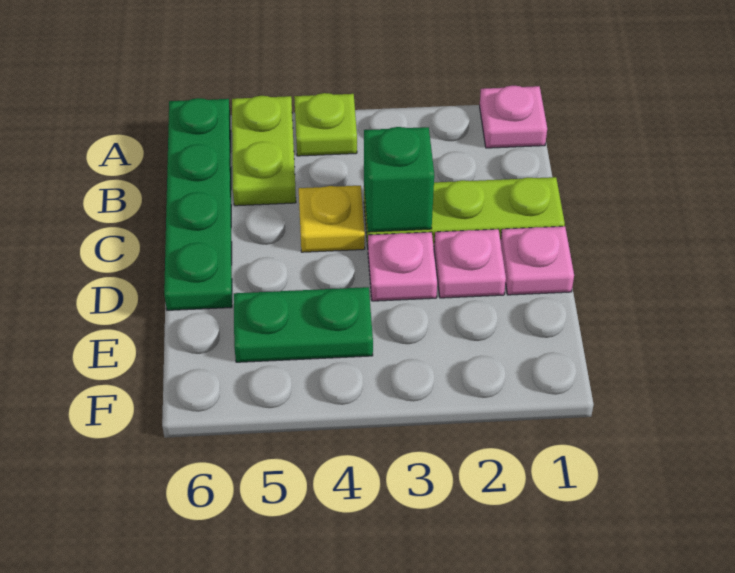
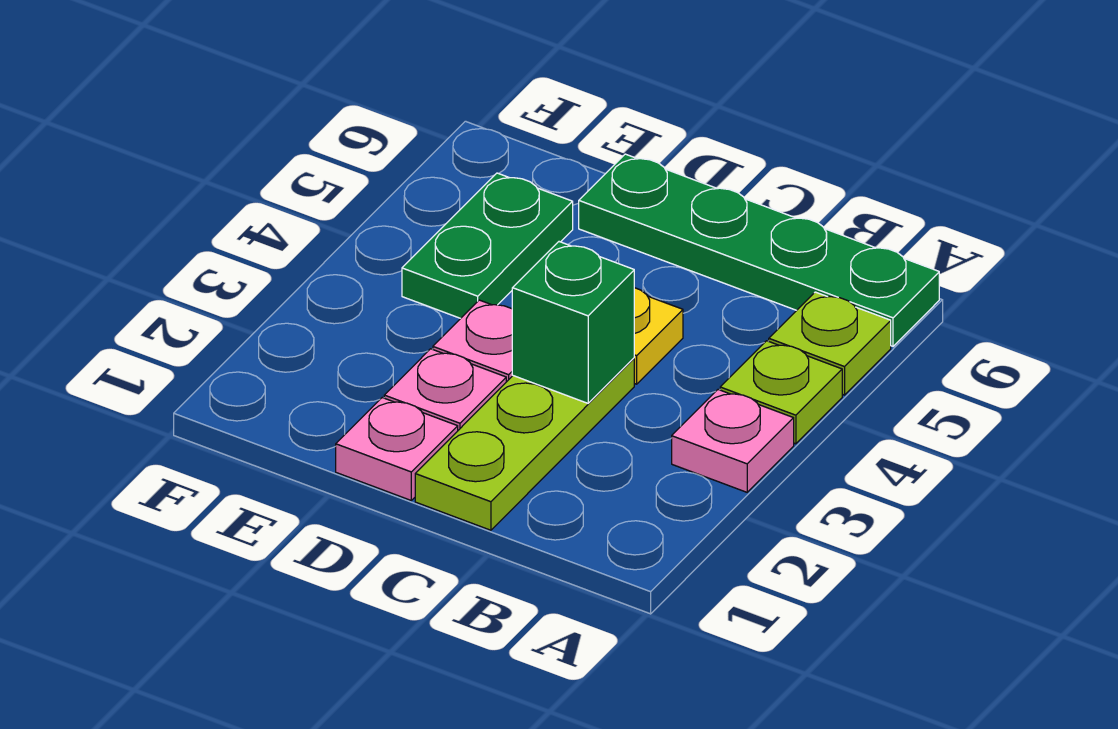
pink 1x1 plate [480,86,547,148] -> pink 1x1 plate moved to [672,390,794,492]
lime 1x2 plate [232,96,296,206] -> lime 1x1 plate [769,292,891,395]

